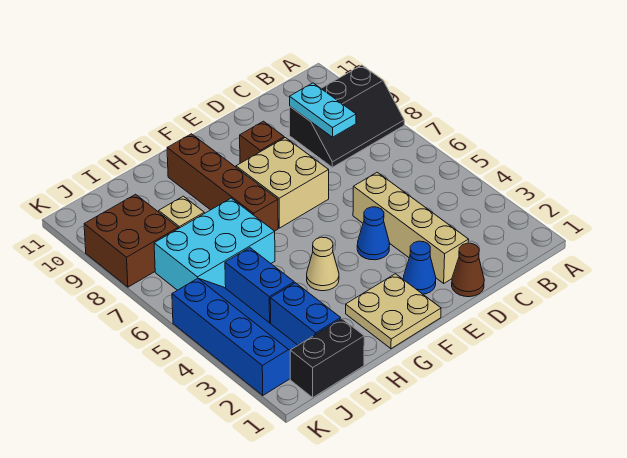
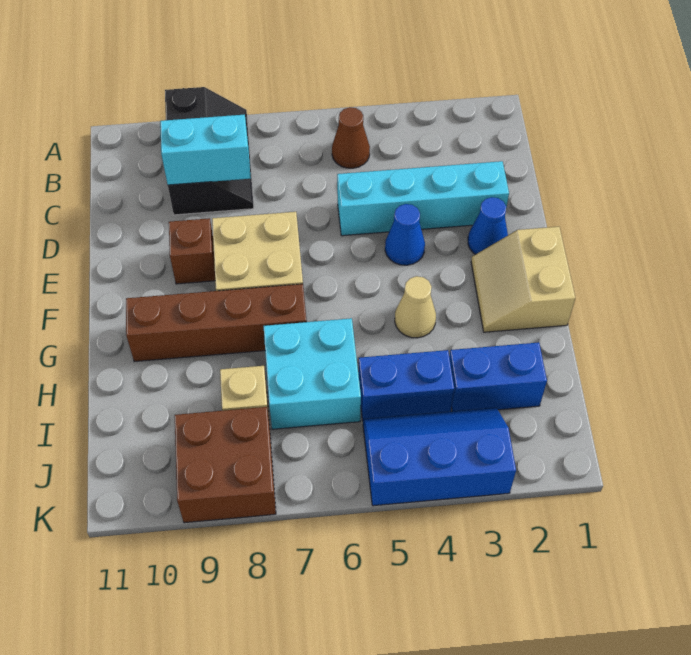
cyan 1x2 plate [290,83,356,137] -> cyan 1x2 brick [160,115,251,185]
brown 1x1 cone [452,243,484,297] -> brown 1x1 cone moved to [332,107,370,168]
tan 1x4 brick [353,172,469,283] -> cyan 1x4 brick [337,161,509,236]
tan 2x2 plate [346,274,441,349] -> tan 2x2 slope [471,227,575,332]
cyan 2x3 brick [154,198,275,290] -> cyan 2x2 brick [264,318,361,429]
black 1x2 brick [290,319,364,397] -> none
blue 2x4 slope [172,278,298,395] -> blue 2x3 slope [363,407,516,506]

